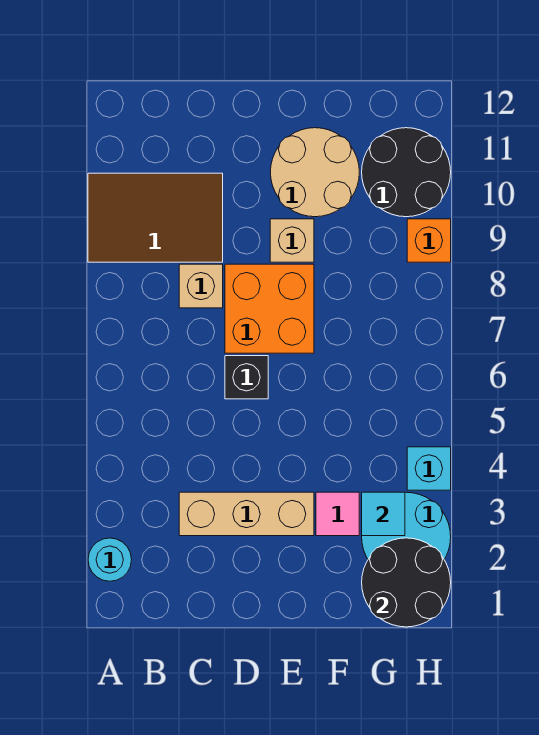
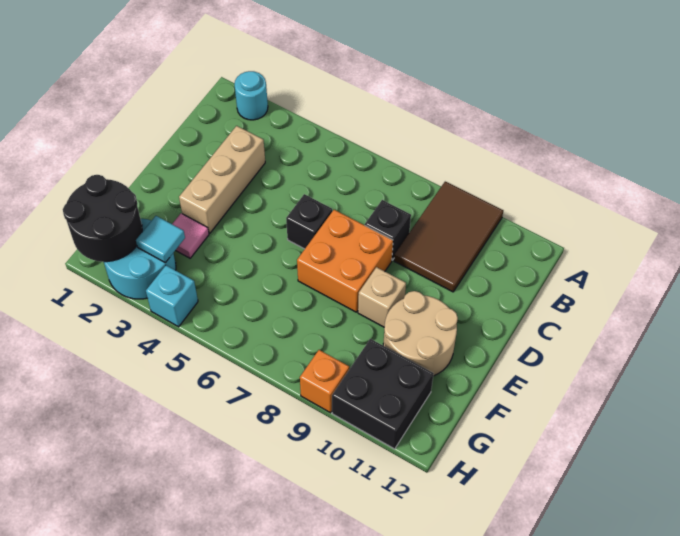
tan 1x1 brick [179,264,223,308] -> black 1x1 brick [365,200,411,260]
black 2x2 round brick [362,128,451,217] -> black 2x2 brick [332,339,434,449]

